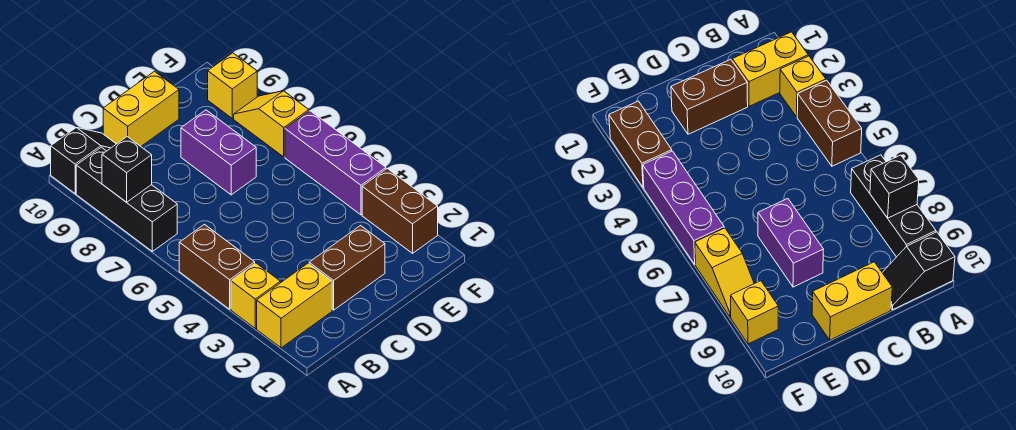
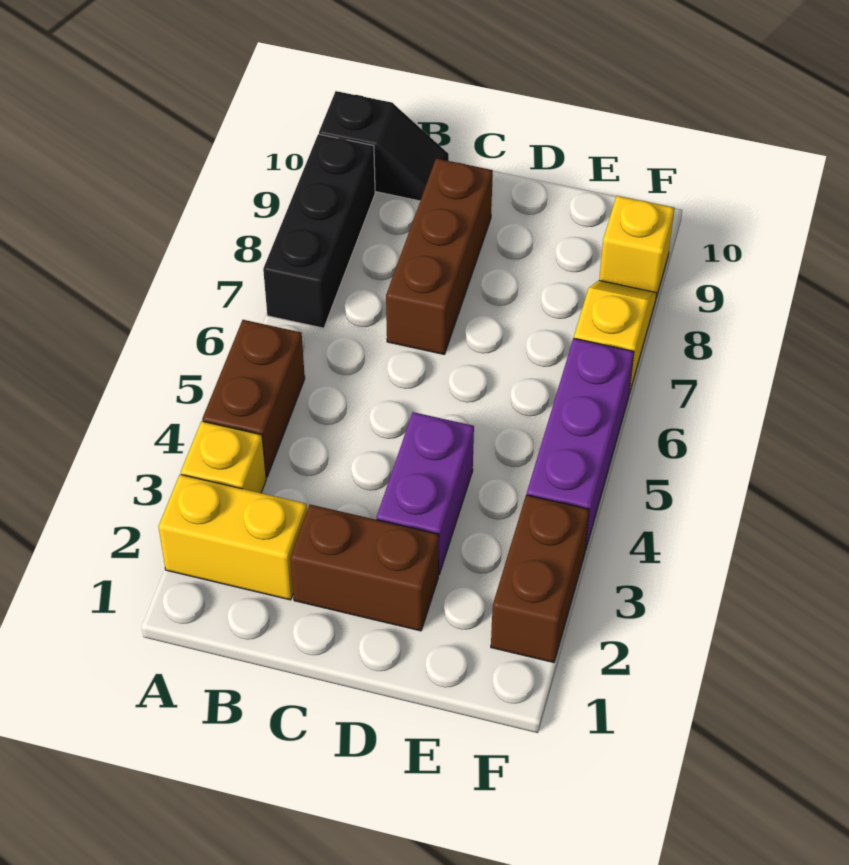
black 1x1 brick [102,137,152,202] -> none
none -> brown 1x3 brick [386,158,493,354]
yellow 1x2 brick [103,71,179,146] -> none
purple 1x2 brick [181,110,256,195] -> purple 1x2 brick moved to [377,412,474,575]

